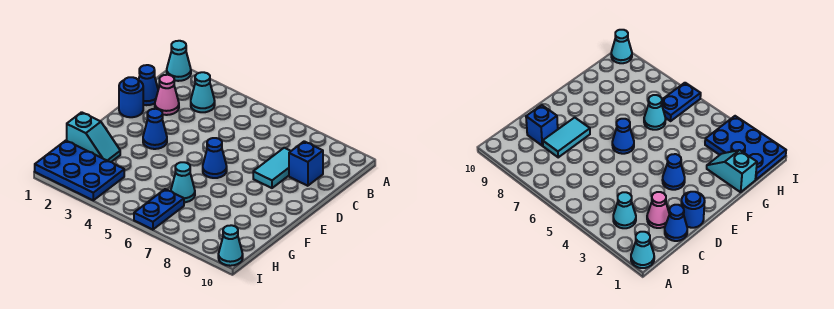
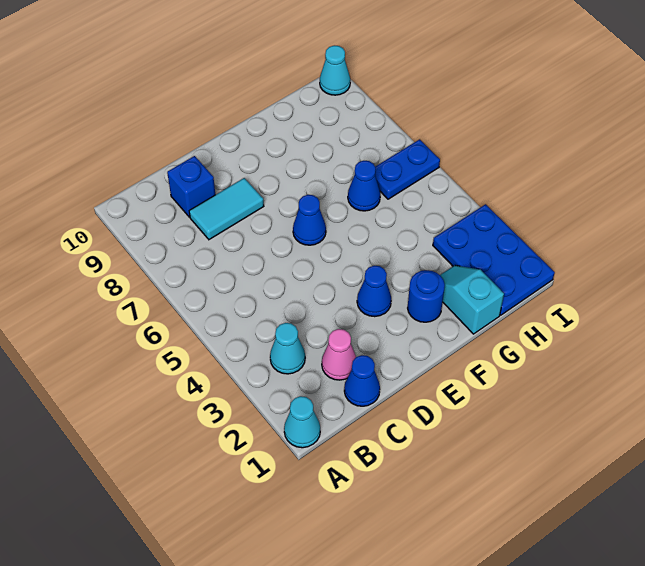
blue 1x1 round brick [119,77,143,117] -> blue 1x1 round brick moved to [408,270,445,322]
cyan 1x1 cone [171,162,195,202] -> blue 1x1 cone [348,161,380,211]

